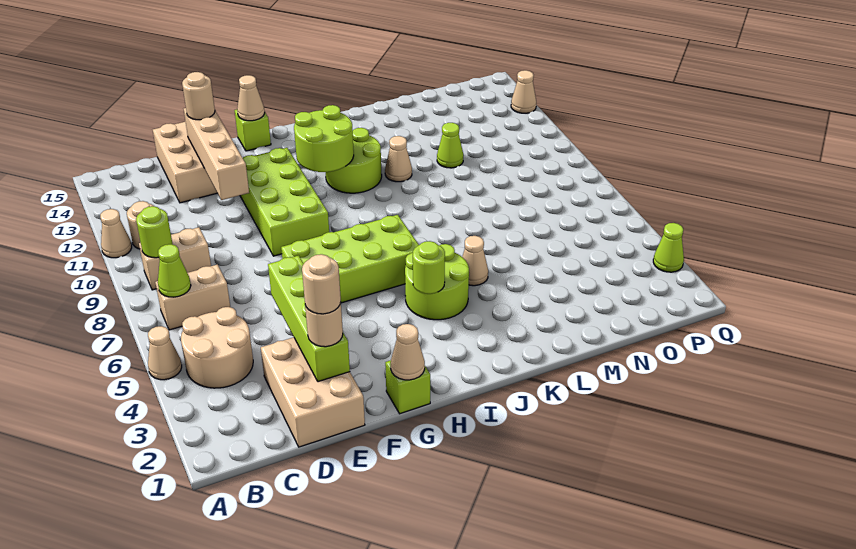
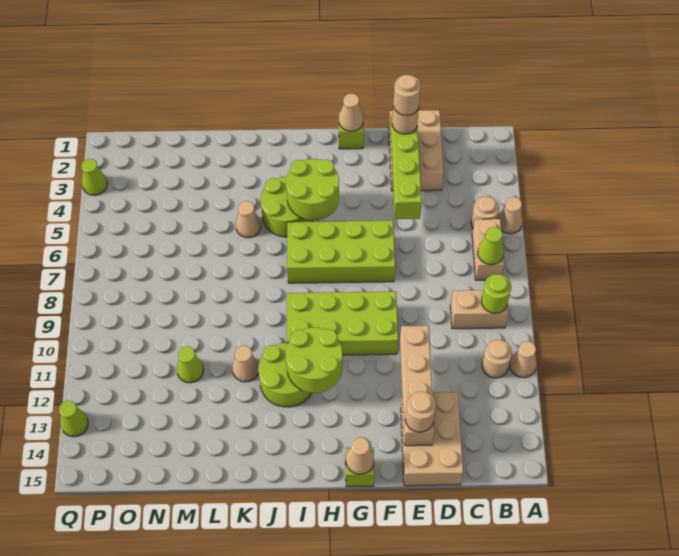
tan 2x2 round brick [181,307,253,388] -> tan 1x1 round brick [471,196,499,228]
tan 1x2 brick [155,265,230,330] -> tan 1x2 brick turned to [472,219,504,280]
lime 2x4 brick [240,148,329,256] -> lime 2x4 brick turned to [287,292,398,355]
lime 1x1 round brick [413,241,445,294] -> lime 2x2 round brick [286,159,339,220]
tan 1x1 cone [511,70,536,113] -> lime 1x1 cone [59,401,88,437]

